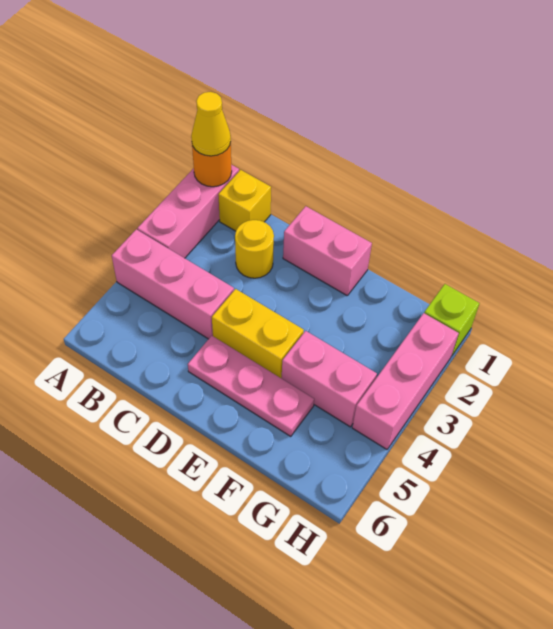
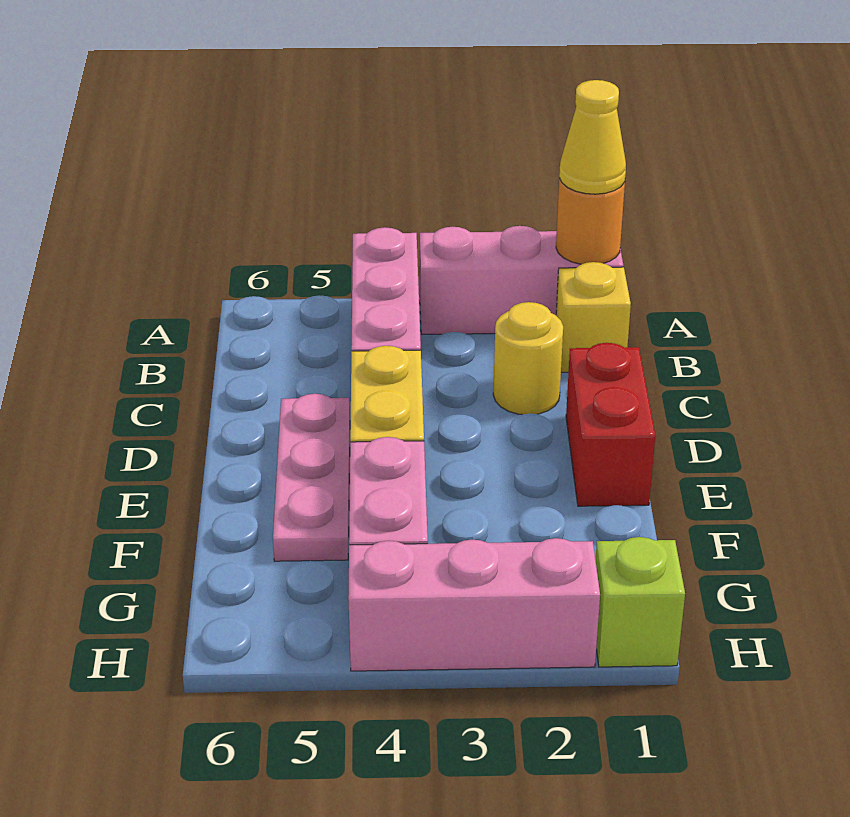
pink 1x2 brick [283,206,372,295] -> red 1x2 brick [566,343,655,506]

